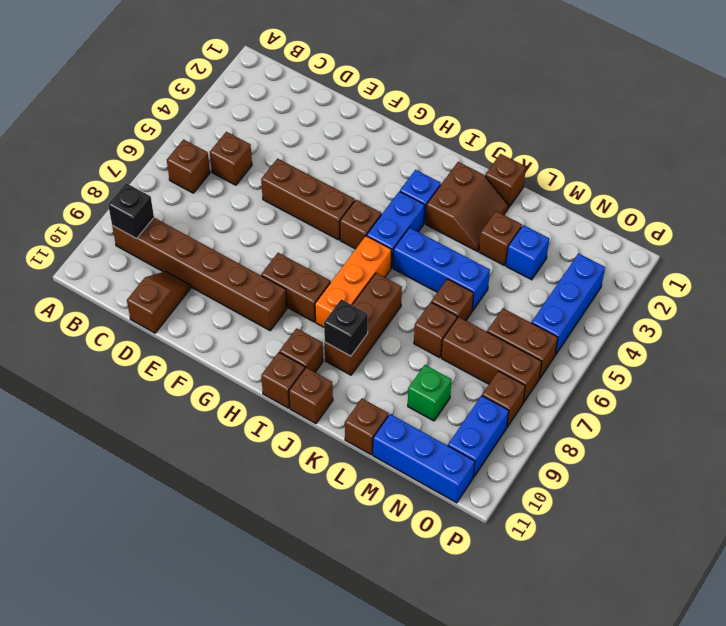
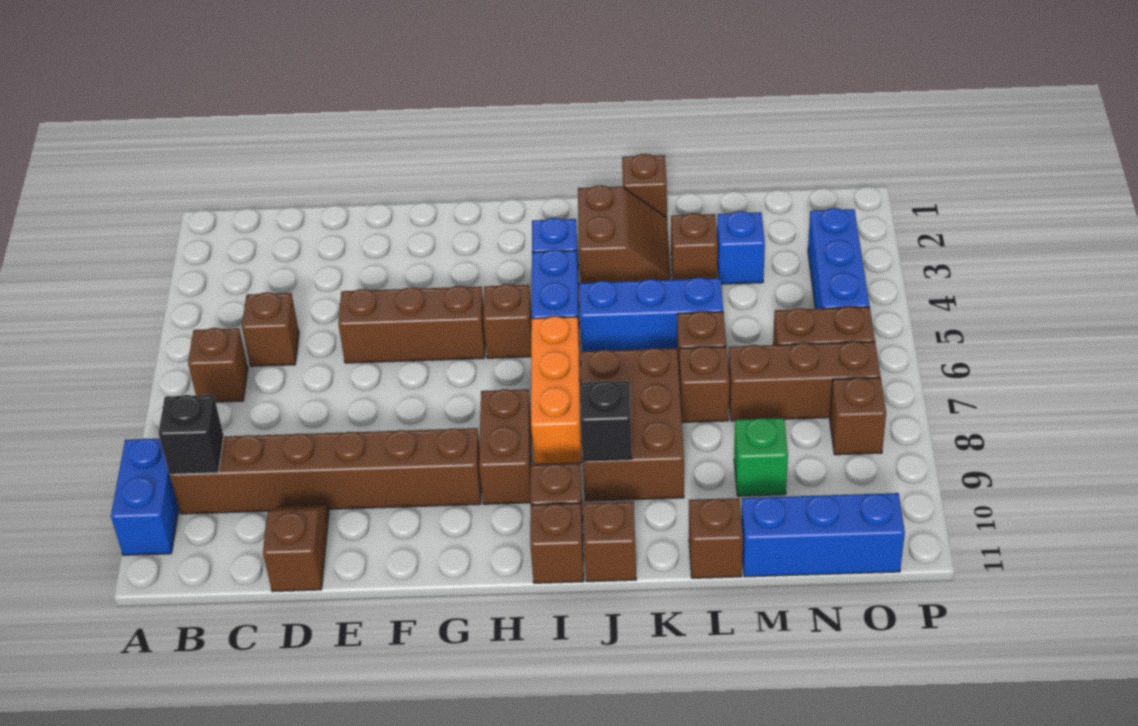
brown 1x2 brick [261,253,330,322] -> brown 1x2 brick turned to [479,389,532,504]
brown 1x3 brick [325,273,402,375] -> brown 2x3 brick [581,348,684,501]
blue 1x2 brick [448,396,509,477] -> blue 1x2 brick moved to [111,439,179,555]

